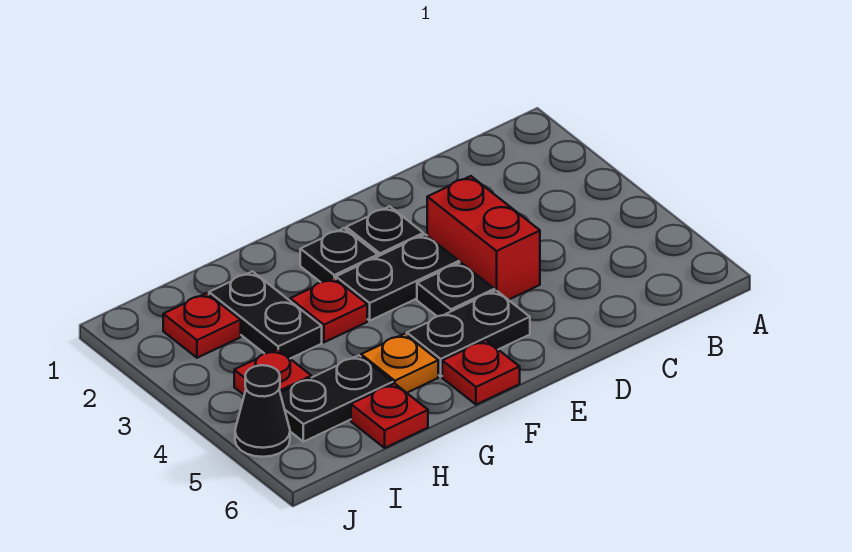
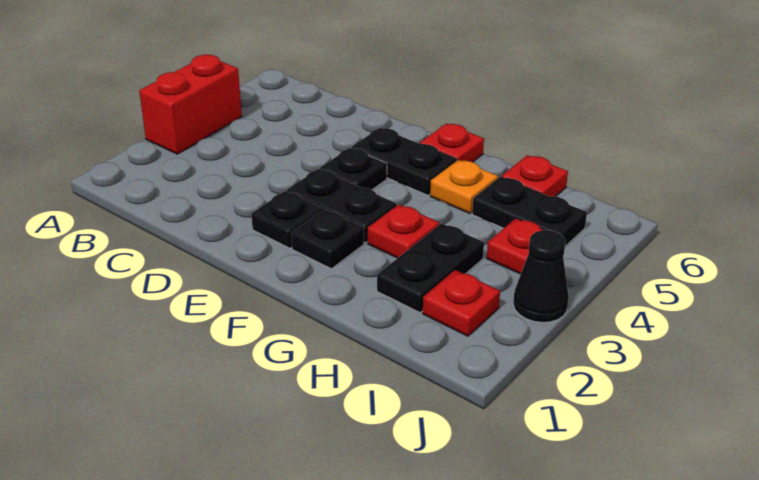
red 1x2 brick [427,176,540,300] -> red 1x2 brick moved to [139,55,242,154]
black 1x1 cone [235,365,290,457] -> black 1x1 cone moved to [513,230,569,323]

